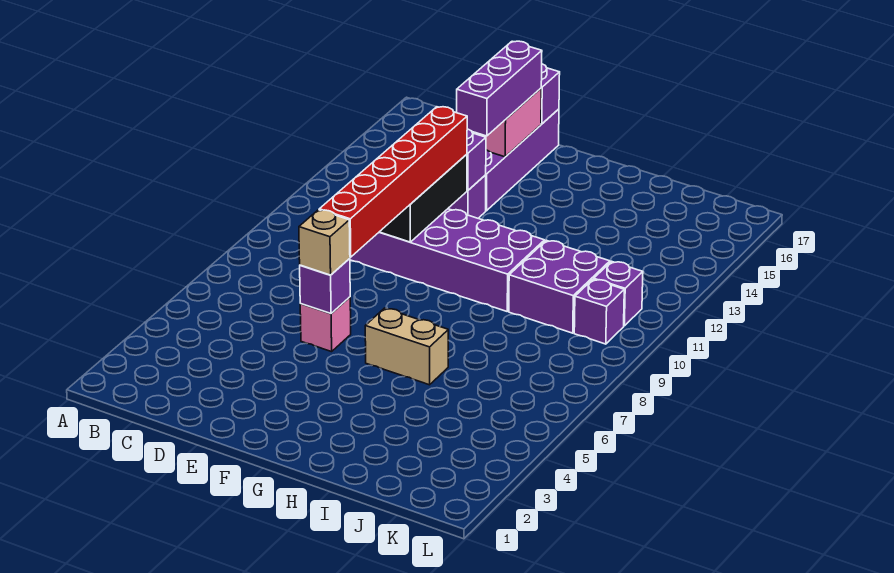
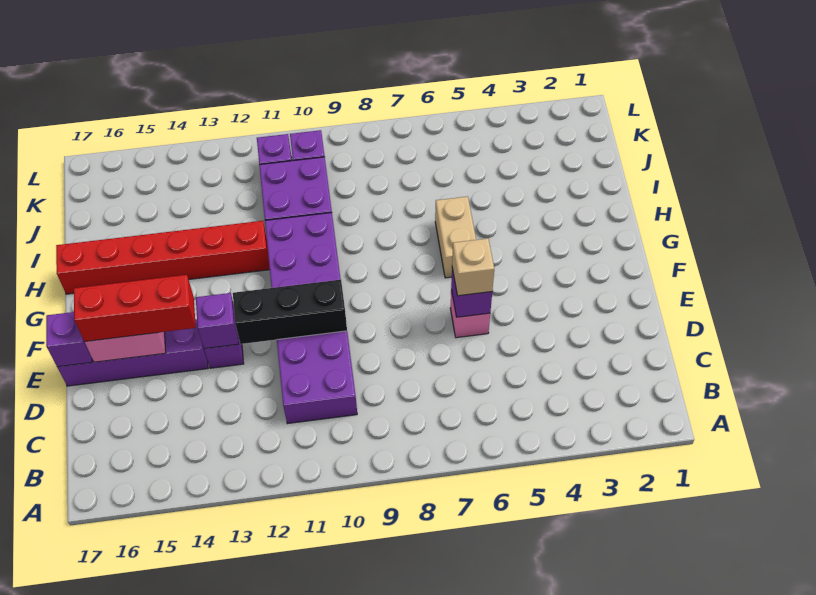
red 1x6 brick [319,107,467,257] -> red 1x6 brick moved to [56,221,270,294]
purple 1x3 brick [457,41,542,136] -> red 1x3 brick [74,275,196,342]

